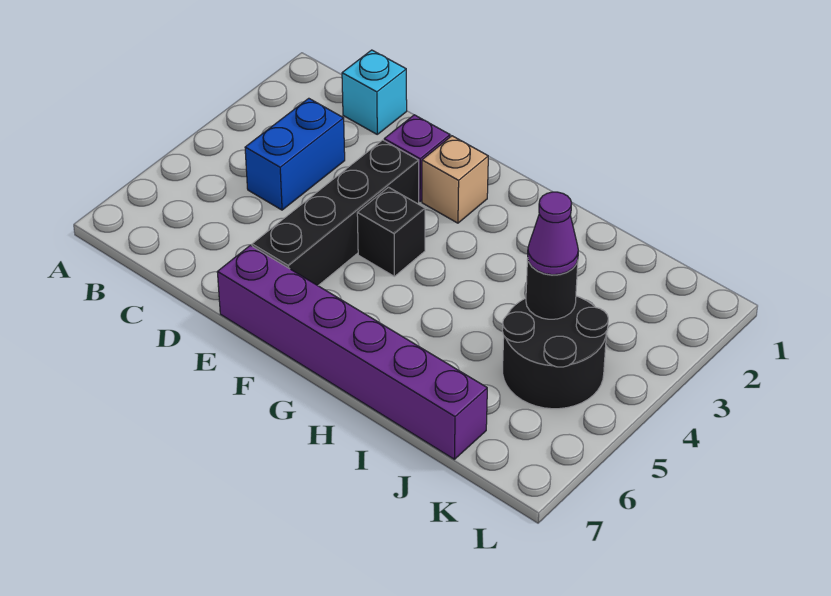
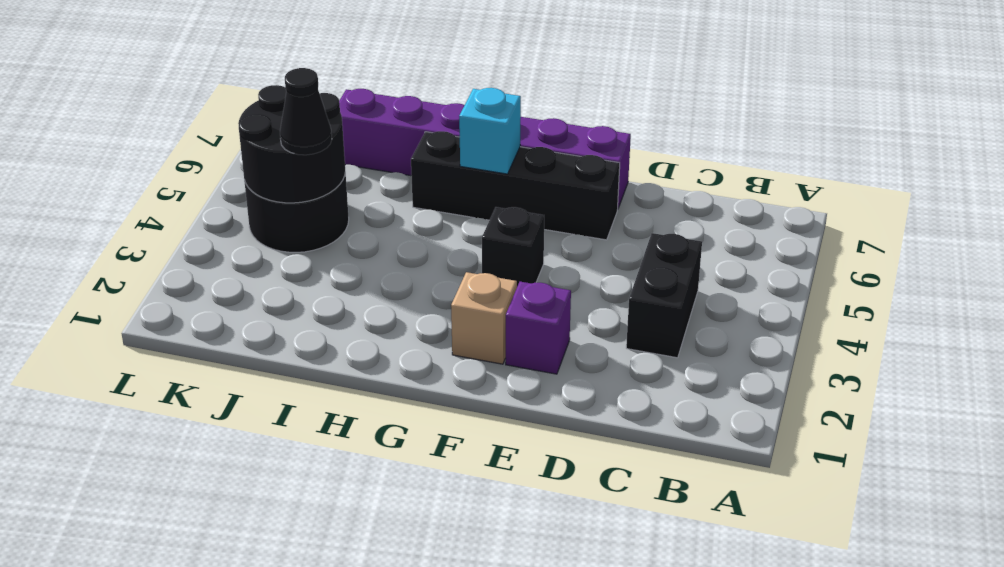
cyan 1x1 brick [342,50,407,134] -> cyan 1x1 brick moved to [459,88,521,174]
blue 1x2 brick [245,98,345,210] -> black 1x2 brick [626,233,702,358]
black 1x4 brick [252,140,419,286] -> black 1x4 brick turned to [411,131,620,240]
black 1x1 round brick [526,259,578,319] -> black 2x2 round brick [238,85,345,203]
purple 1x1 cone [528,192,578,275] -> black 1x1 cone [280,68,332,155]

